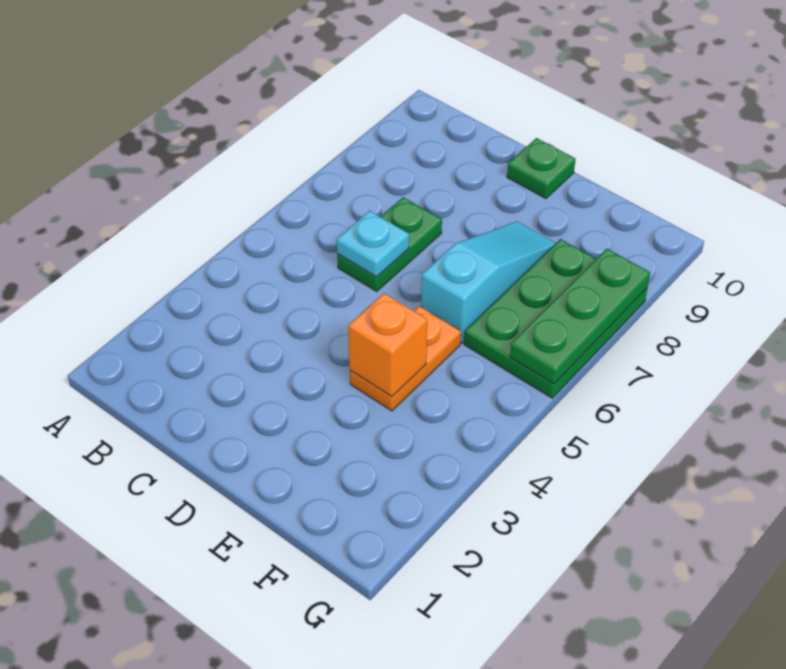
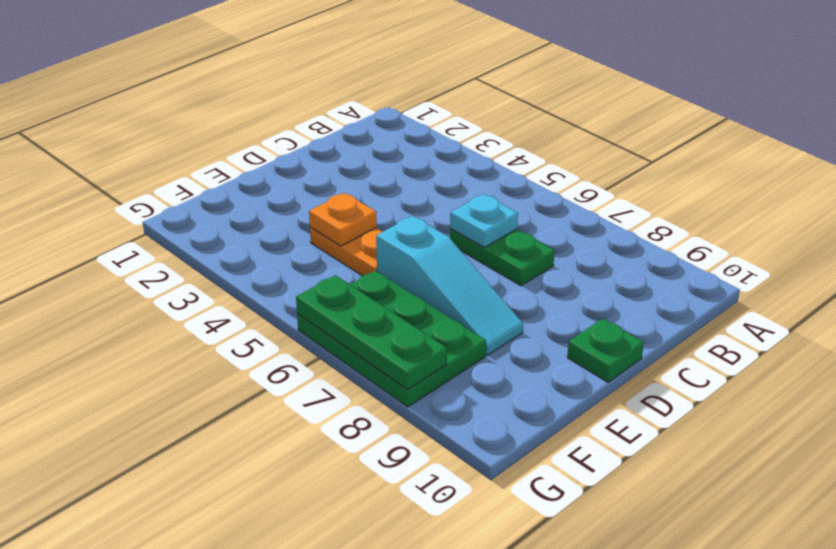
orange 1x1 brick [348,293,427,397] -> orange 1x1 plate [309,193,377,246]

